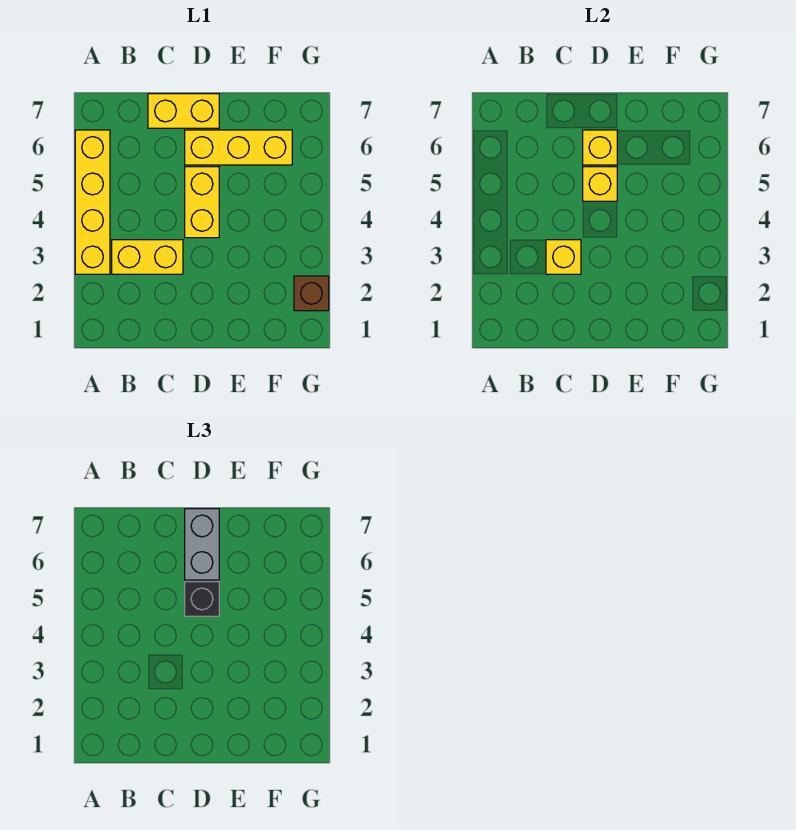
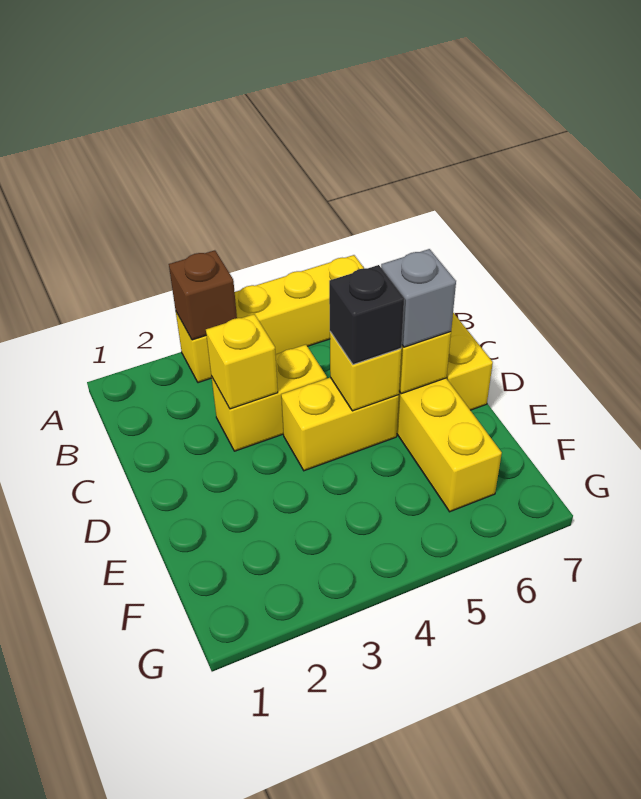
yellow 1x2 brick [112,240,183,274] -> yellow 1x2 brick turned to [211,345,327,451]
grey 1x2 brick [185,509,219,580] -> grey 1x1 brick [381,249,456,347]
brown 1x1 brick [294,276,329,311] -> brown 1x1 brick moved to [169,250,237,340]

